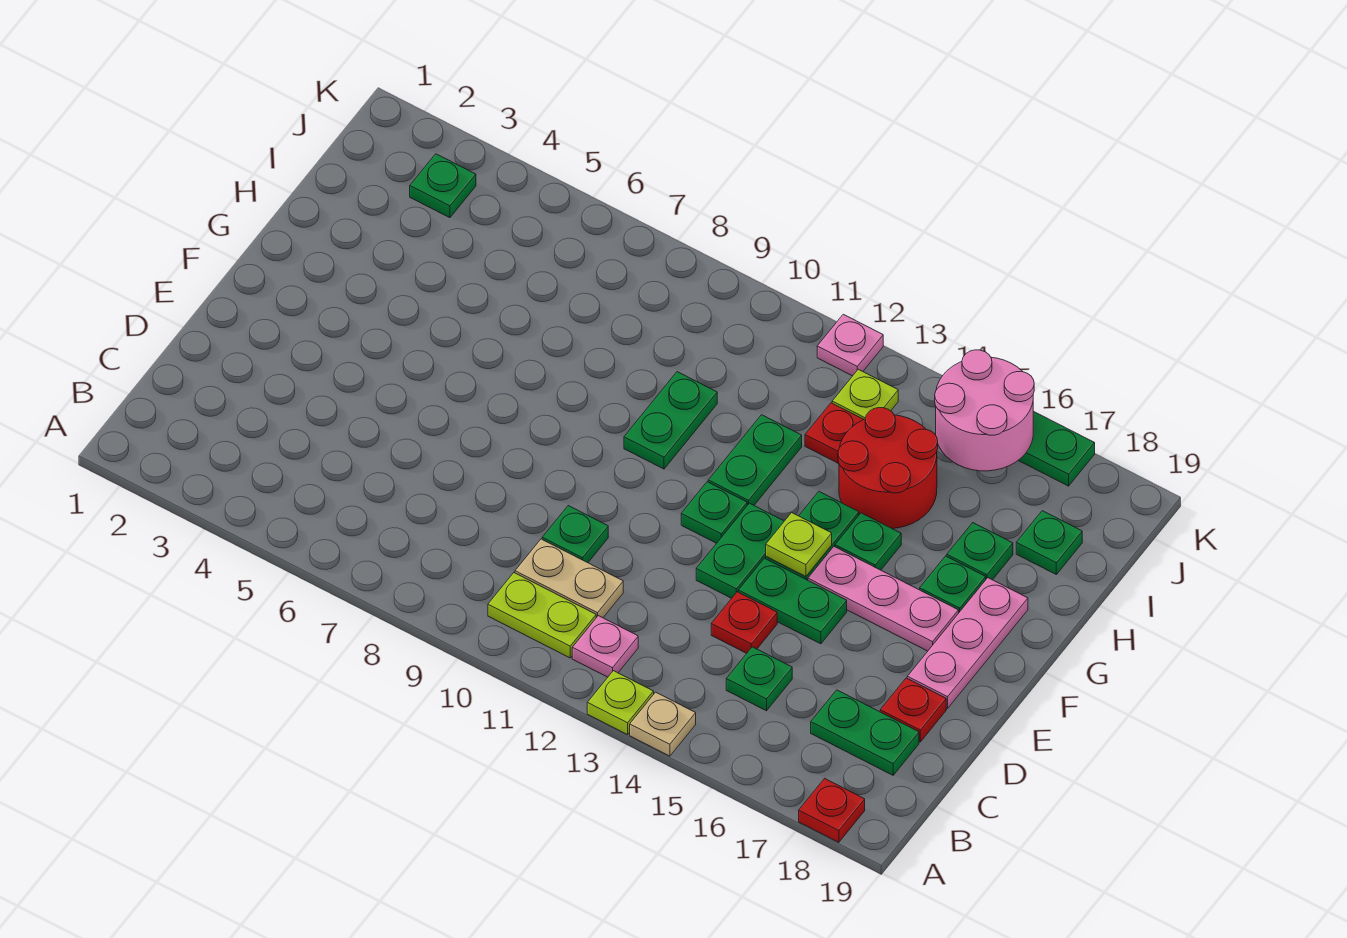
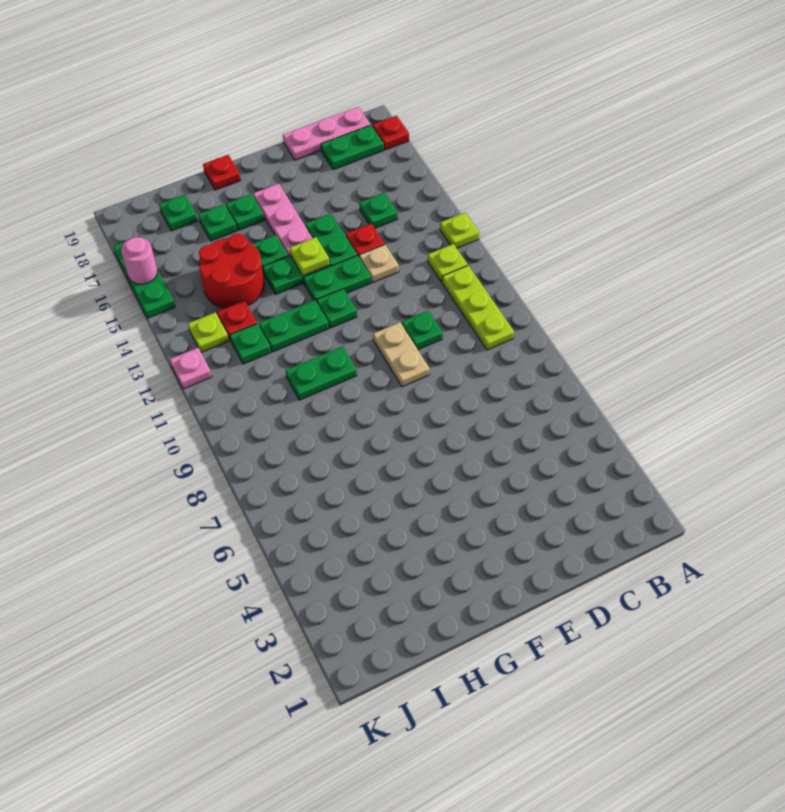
tan 1x1 plate [630,692,696,756] -> tan 1x1 plate moved to [359,245,399,283]
lime 1x2 plate [488,573,596,658] -> lime 1x3 plate [442,266,514,350]
pink 1x1 plate [572,616,638,677] -> lime 1x1 plate [428,244,468,282]
tan 1x2 plate [515,539,623,618] -> tan 1x2 plate moved to [373,322,430,387]
green 1x2 plate [811,690,919,775] -> green 1x2 plate turned to [321,125,384,170]
red 1x1 plate [880,678,946,742] -> red 1x1 plate moved to [203,155,241,190]
pink 1x3 plate [907,578,1028,708] -> pink 1x3 plate moved to [283,107,371,160]
green 1x1 plate [410,154,476,218] -> green 1x1 plate moved to [230,324,271,364]
pink 2x2 round brick [935,350,1034,471] -> pink 1x1 round brick [121,237,158,284]

